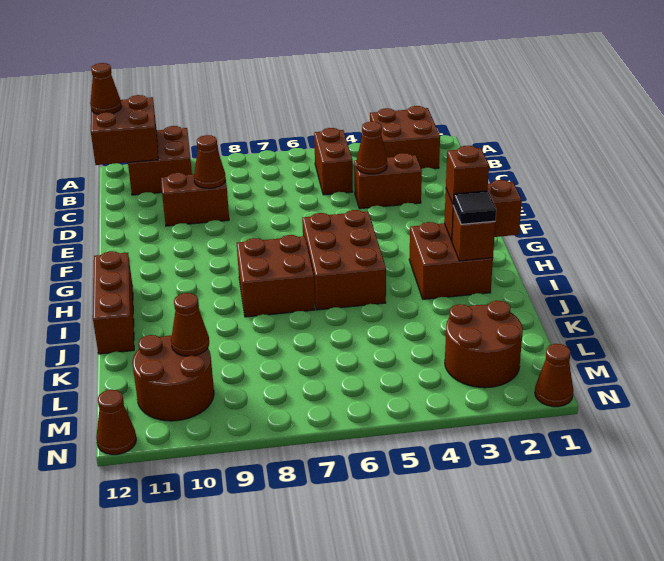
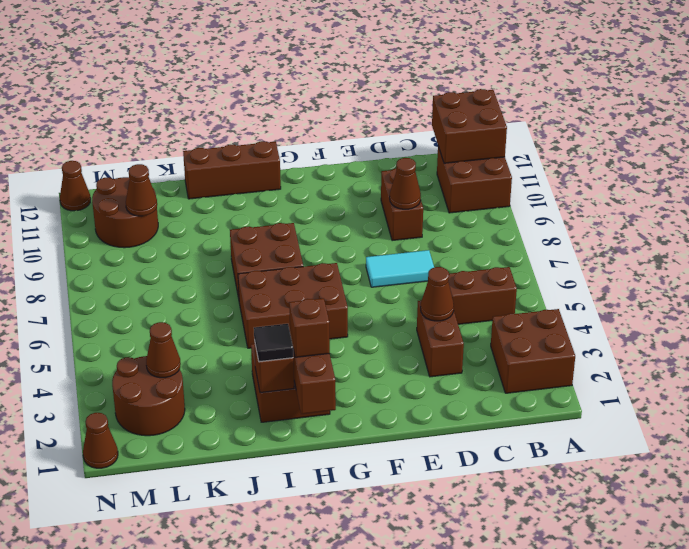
brown 1x1 cone [90,63,122,114] -> brown 1x1 cone moved to [146,322,181,378]
none -> cyan 1x2 tile [366,250,434,287]

